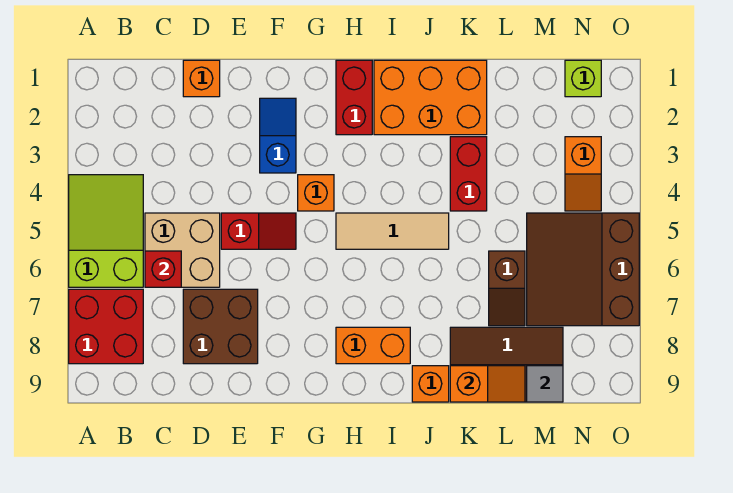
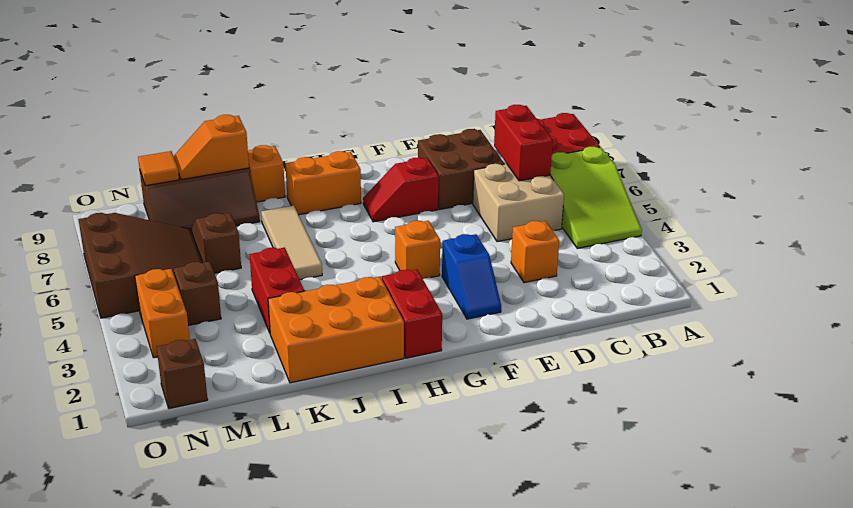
red 1x1 brick [145,251,181,287] -> red 1x2 brick [494,105,553,181]
orange 1x1 brick [183,60,220,97] -> orange 1x1 brick moved to [511,221,559,283]
red 1x2 slope [221,213,296,249] -> red 1x2 slope moved to [363,157,439,222]
tan 1x3 tile [336,213,449,249] -> tan 1x3 tile turned to [261,205,322,280]
none -> brown 1x1 brick [174,262,221,326]
grey 1x1 tile [527,366,563,402] -> orange 1x1 tile [138,151,179,186]
lime 1x1 brick [565,60,601,97] -> brown 1x1 brick [157,339,208,409]
orange 1x2 slope [565,137,601,211] -> orange 1x2 brick [135,269,190,358]

